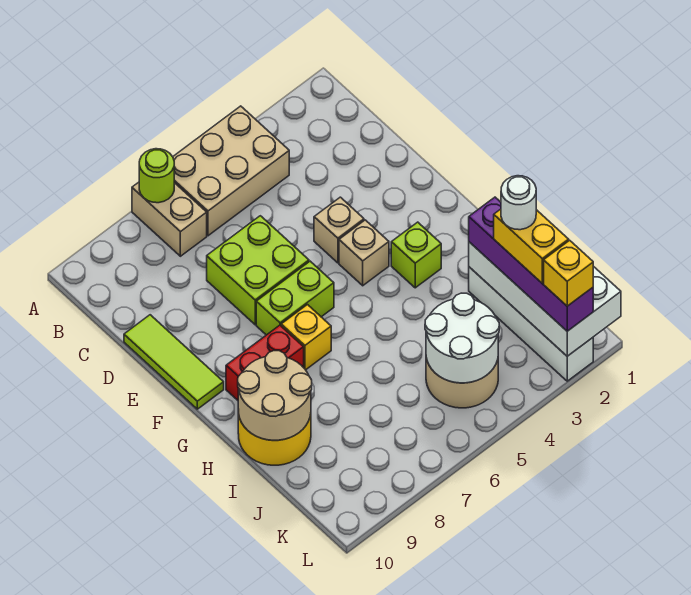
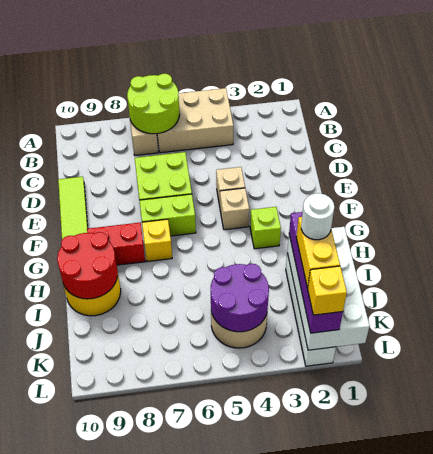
lime 1x1 round brick [139,149,174,203] -> lime 2x2 round brick [127,74,180,134]
tan 2x2 round brick [238,351,312,440] -> red 2x2 round brick [57,232,118,299]
white 2x2 round brick [425,293,499,383] -> purple 2x2 round brick [211,264,269,332]

